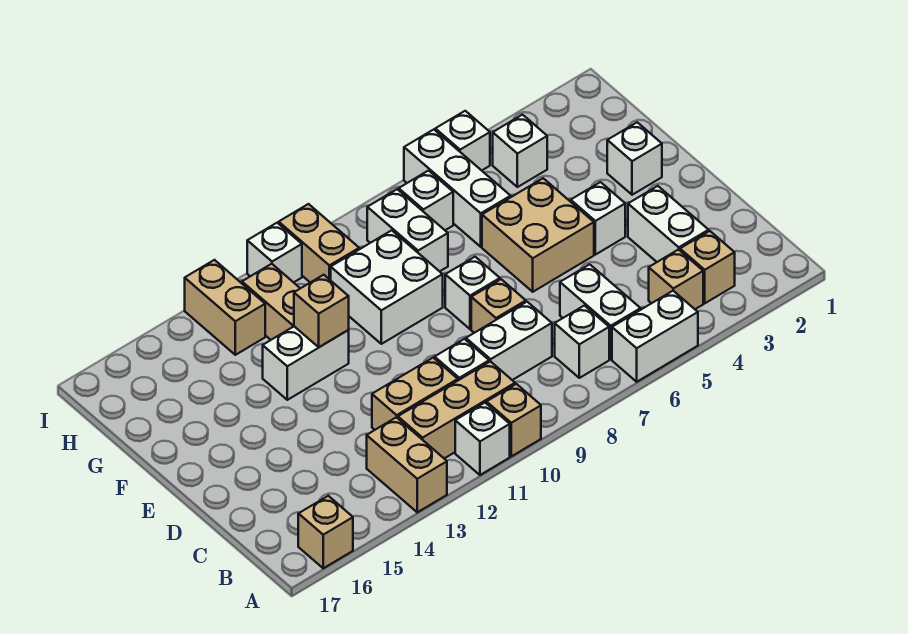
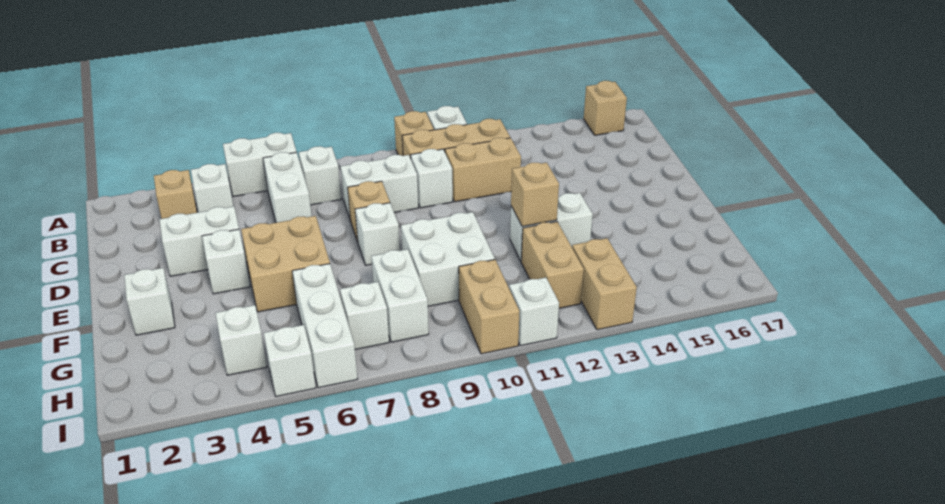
tan 1x2 brick [367,417,447,512] -> none
tan 1x1 brick [649,249,703,309] -> white 1x1 brick [191,164,233,212]
white 1x2 brick [628,186,709,262] -> white 1x2 brick turned to [159,206,239,276]

